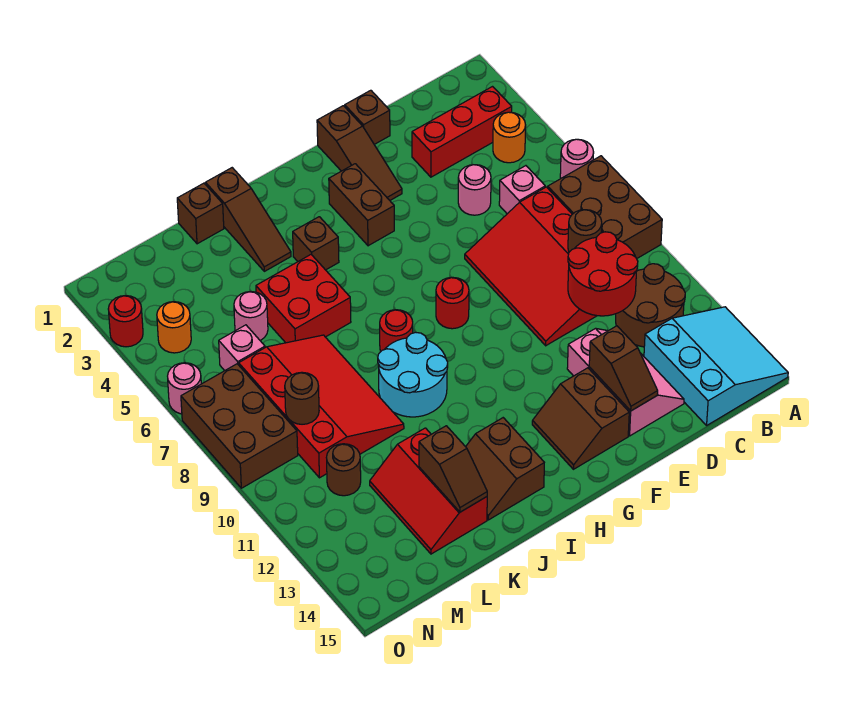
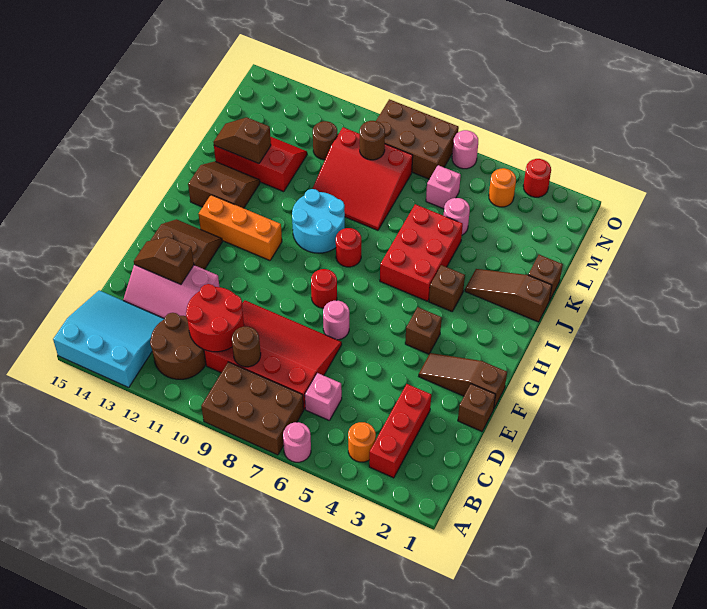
cyan 3x3 slope [644,307,788,425] -> cyan 3x3 slope turned to [53,290,164,387]
pink 1x1 round brick [458,165,491,215] -> pink 1x1 round brick moved to [323,301,349,340]
brown 1x2 brick [329,164,394,246] -> brown 1x1 brick [405,307,442,354]
none -> orange 1x3 brick [199,195,282,260]
red 2x2 brick [256,255,351,343] -> red 2x3 brick [380,204,463,301]
red 3x4 slope [239,335,404,478] -> red 3x3 slope [313,127,413,230]

